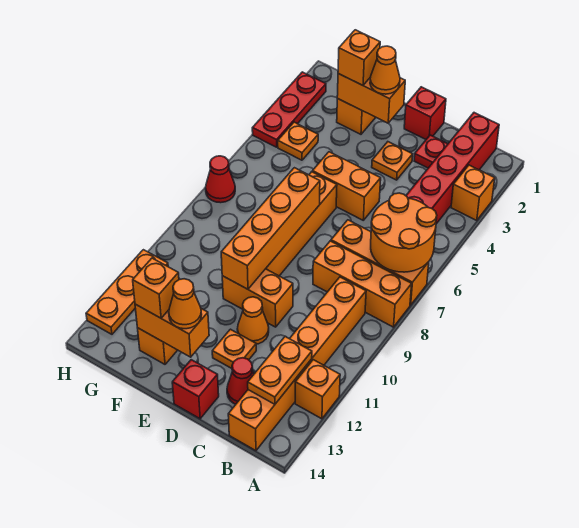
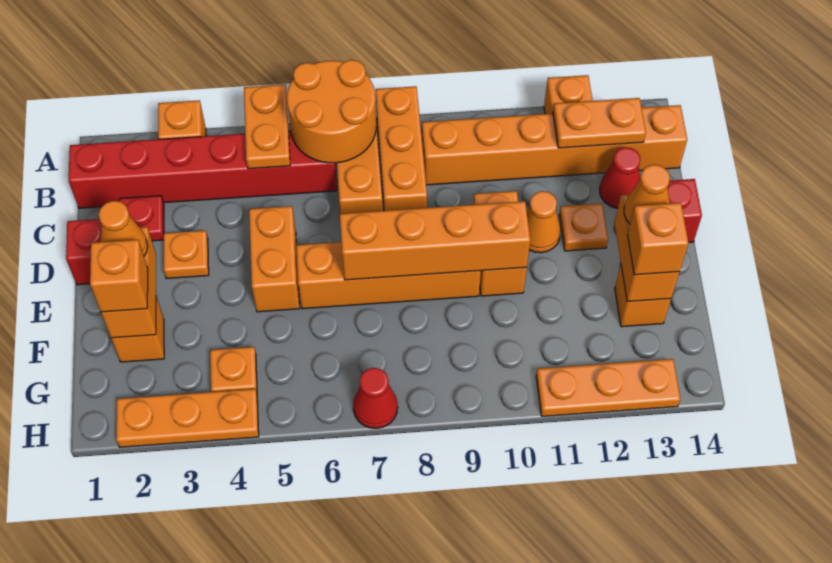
none -> orange 1x2 plate [244,85,290,169]
red 1x3 plate [252,72,326,147] -> orange 1x3 plate [116,389,259,447]

